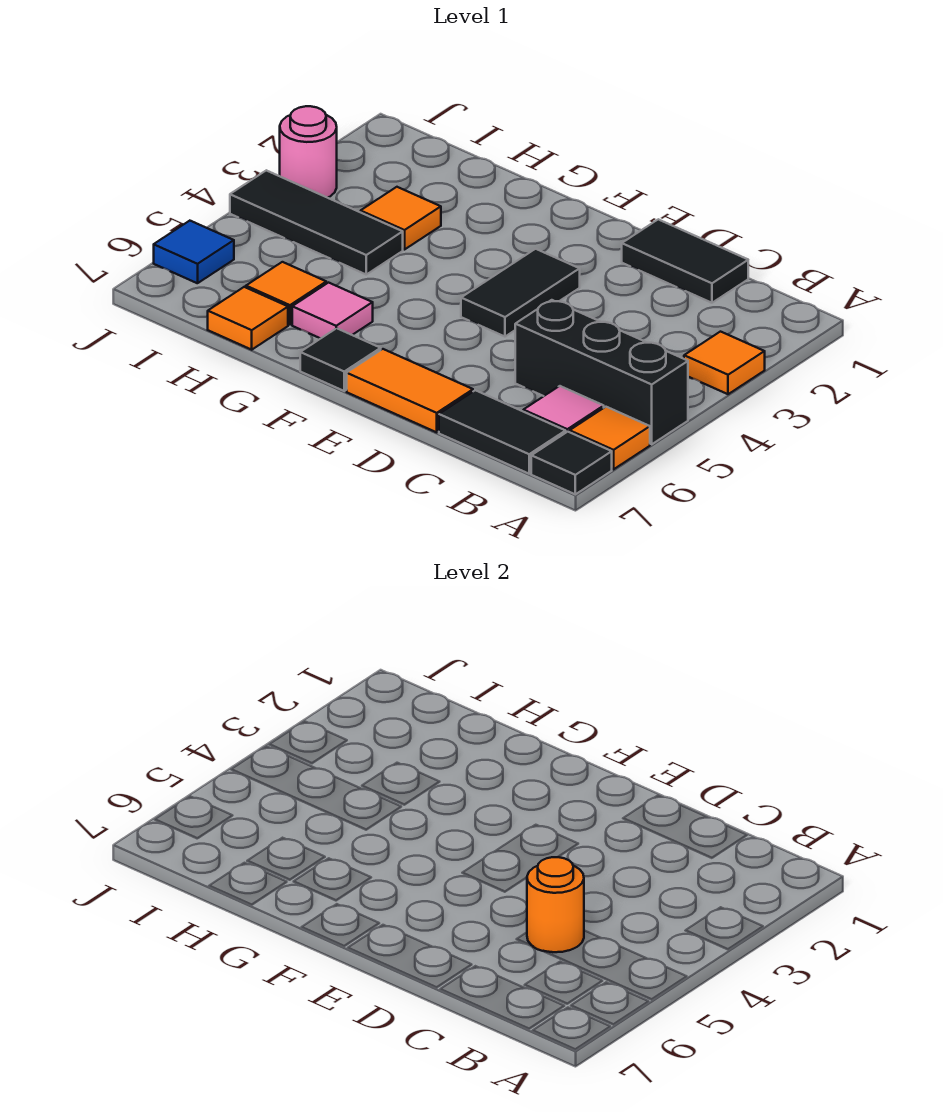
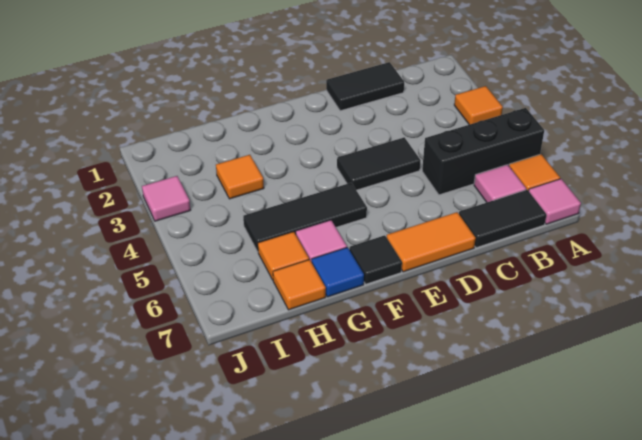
black 1x1 tile [531,432,612,494] -> pink 1x1 tile [529,179,581,224]
orange 1x1 round brick [527,857,584,952] -> none
black 1x2 tile [461,249,580,337] -> black 1x2 tile turned to [337,137,421,190]
black 1x3 tile [230,170,403,274] -> black 1x3 tile moved to [243,183,367,252]
pink 1x1 round brick [280,106,337,198] -> pink 1x1 tile [142,176,190,221]
blue 1x1 tile [154,221,234,283] -> blue 1x1 tile moved to [312,247,364,297]

